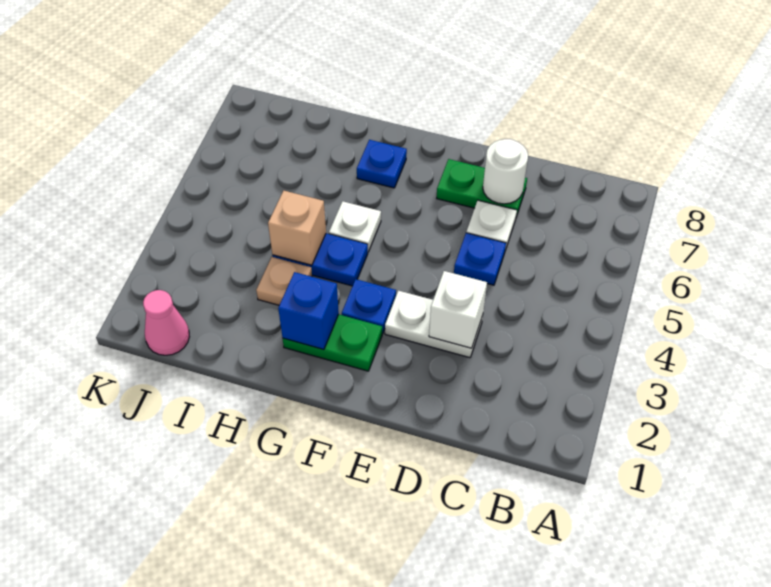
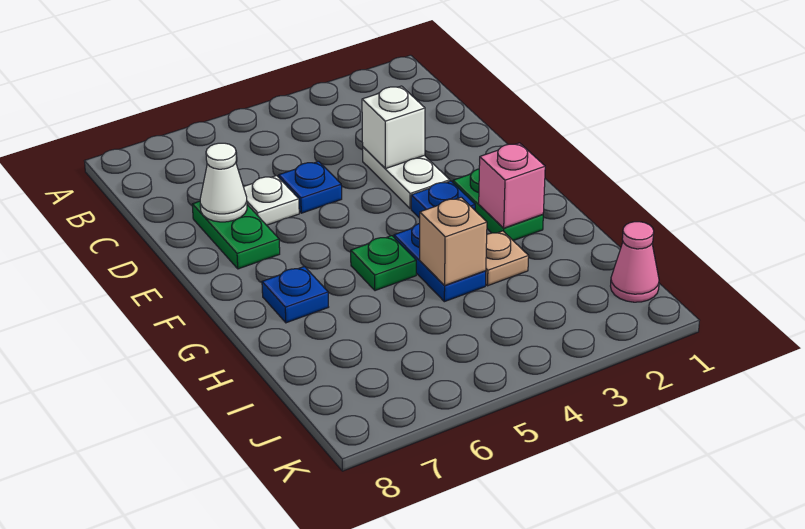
white 1x1 round brick [483,139,528,204] -> white 1x1 cone [200,143,247,222]
blue 1x1 brick [278,272,339,350] -> pink 1x1 brick [479,143,545,228]
white 1x1 plate [329,201,381,252] -> green 1x1 plate [351,236,416,291]

